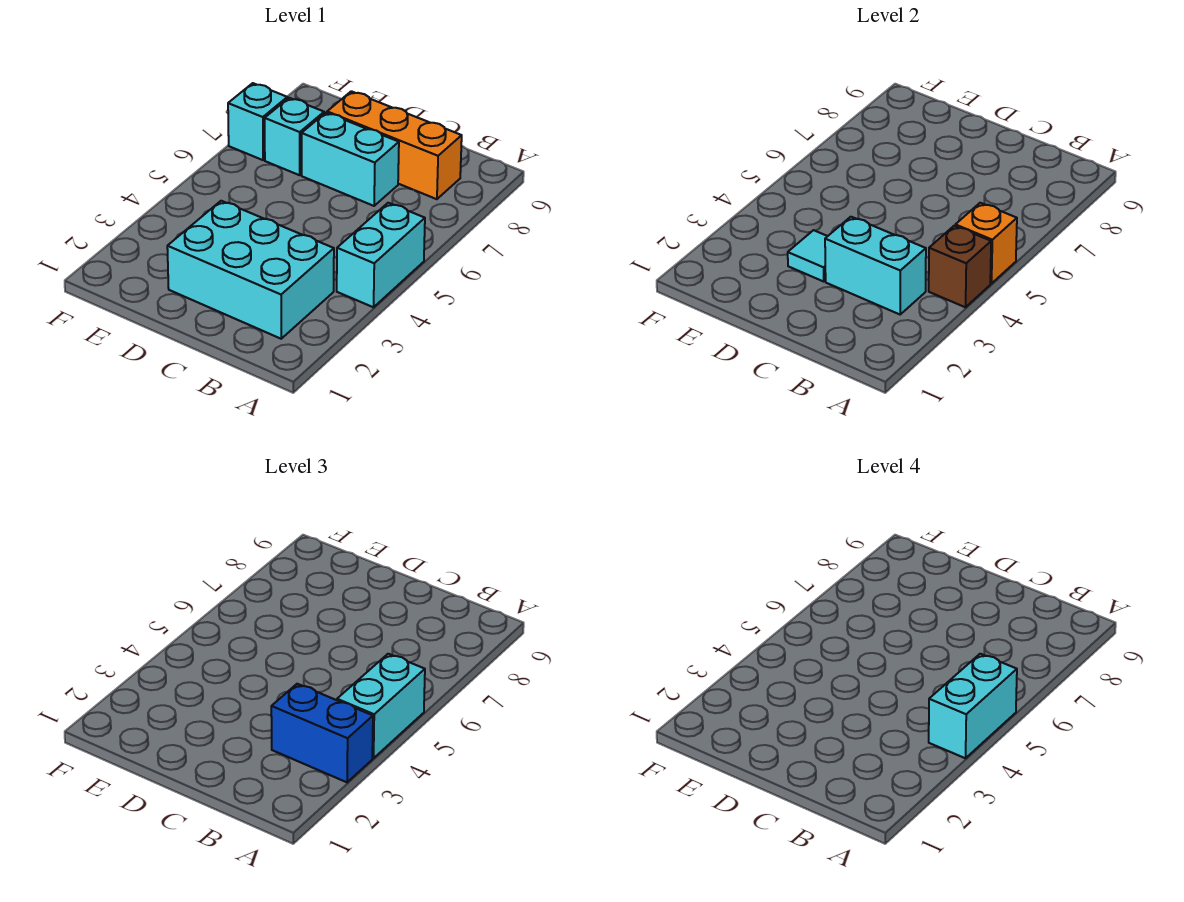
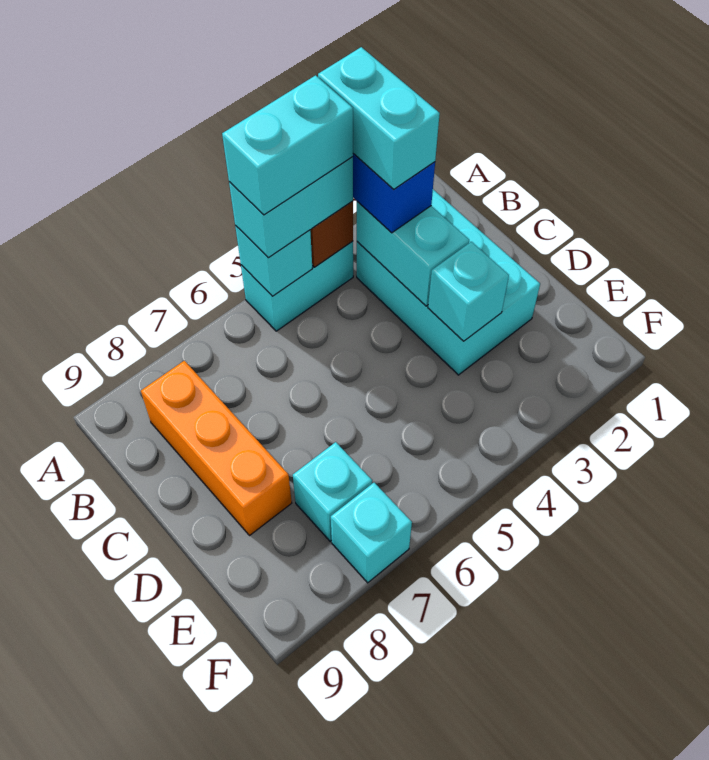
orange 1x1 brick [955,203,1017,284] -> cyan 1x1 brick [235,226,312,296]
cyan 1x2 brick [302,113,399,206] -> cyan 1x2 brick moved to [318,47,440,189]
cyan 1x1 tile [788,230,827,281] -> cyan 1x1 brick [428,242,509,341]

